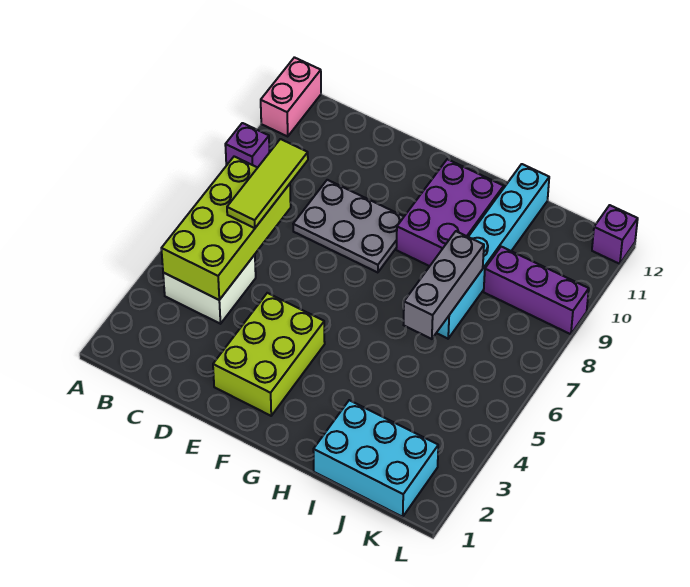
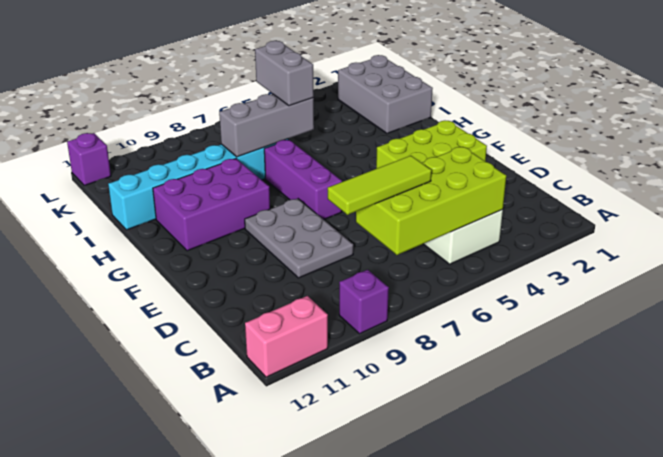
cyan 2x3 brick [313,400,438,517] -> grey 2x3 brick [338,55,433,133]
none -> grey 1x2 brick [255,41,314,106]
purple 1x3 brick [484,247,589,334] -> purple 1x3 brick moved to [264,140,342,220]

